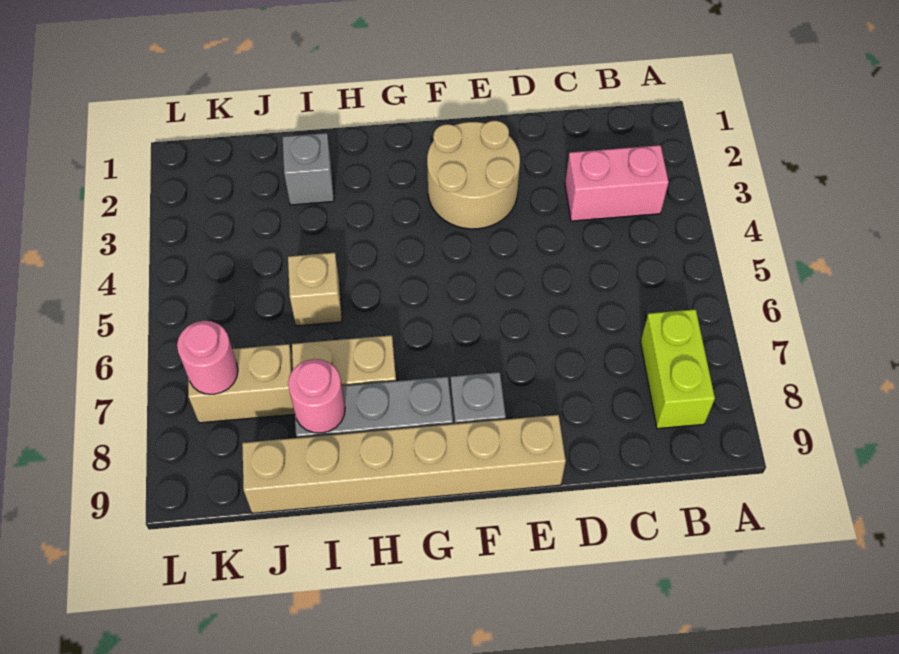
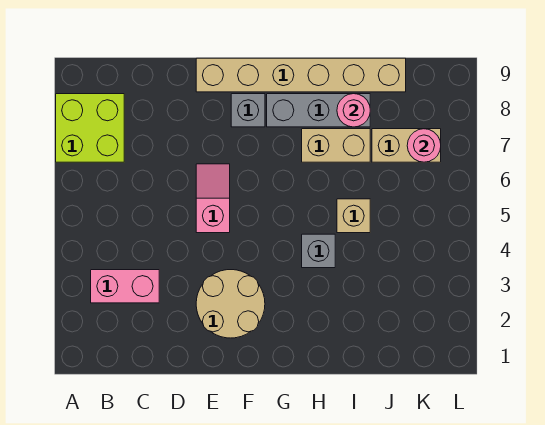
lime 1x2 brick [641,309,715,429] -> lime 2x2 brick [56,94,124,162]
none -> pink 1x2 slope [196,164,230,233]
grey 1x1 brick [283,133,334,205] -> grey 1x1 brick moved to [302,234,335,268]

